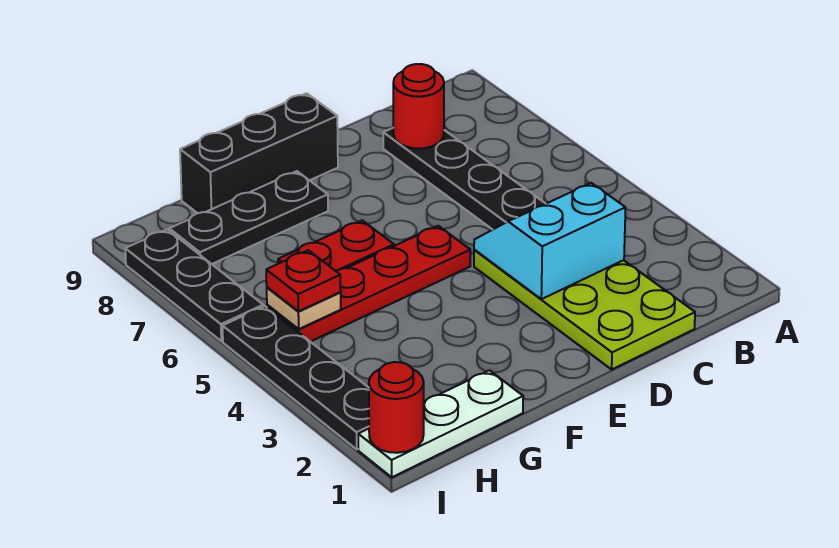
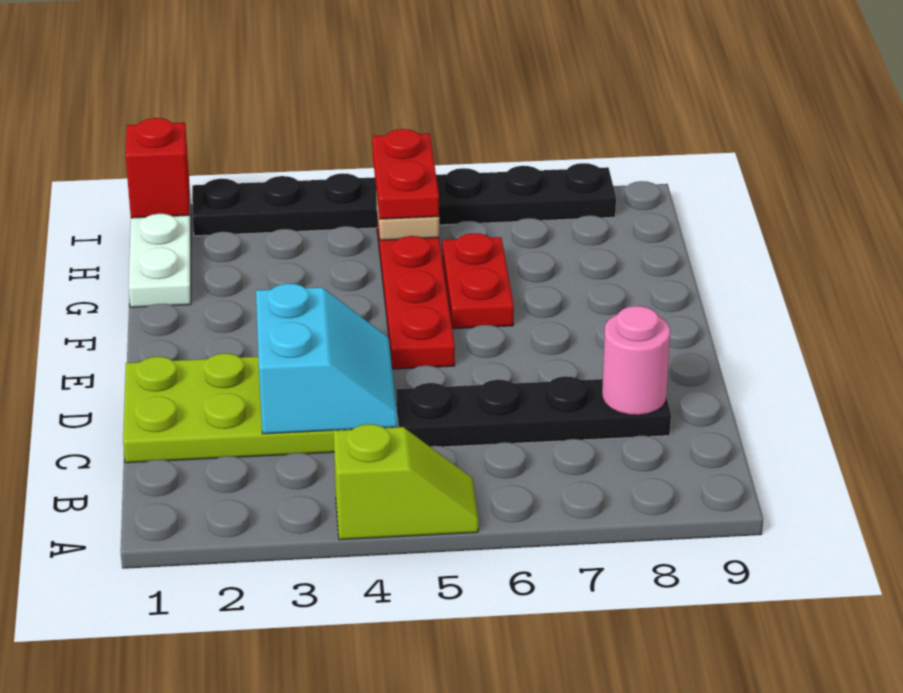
none -> lime 1x2 slope [333,424,479,540]
red 1x1 round brick [393,64,444,149] -> pink 1x1 round brick [602,306,670,415]
black 1x3 brick [180,93,338,213] -> none
black 1x3 plate [169,171,328,264] -> none
red 1x1 plate [266,250,341,311] -> red 1x2 plate [372,129,439,219]
red 1x1 round brick [369,362,424,453] -> red 1x1 brick [126,118,190,218]

